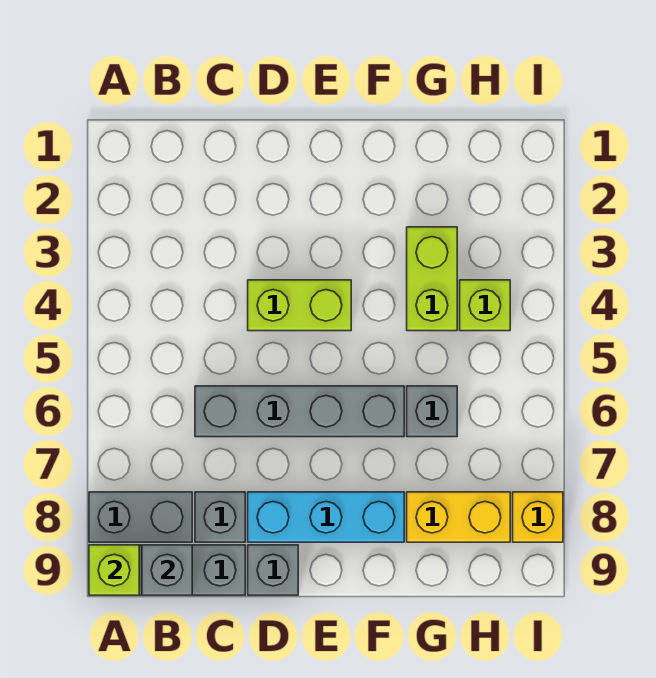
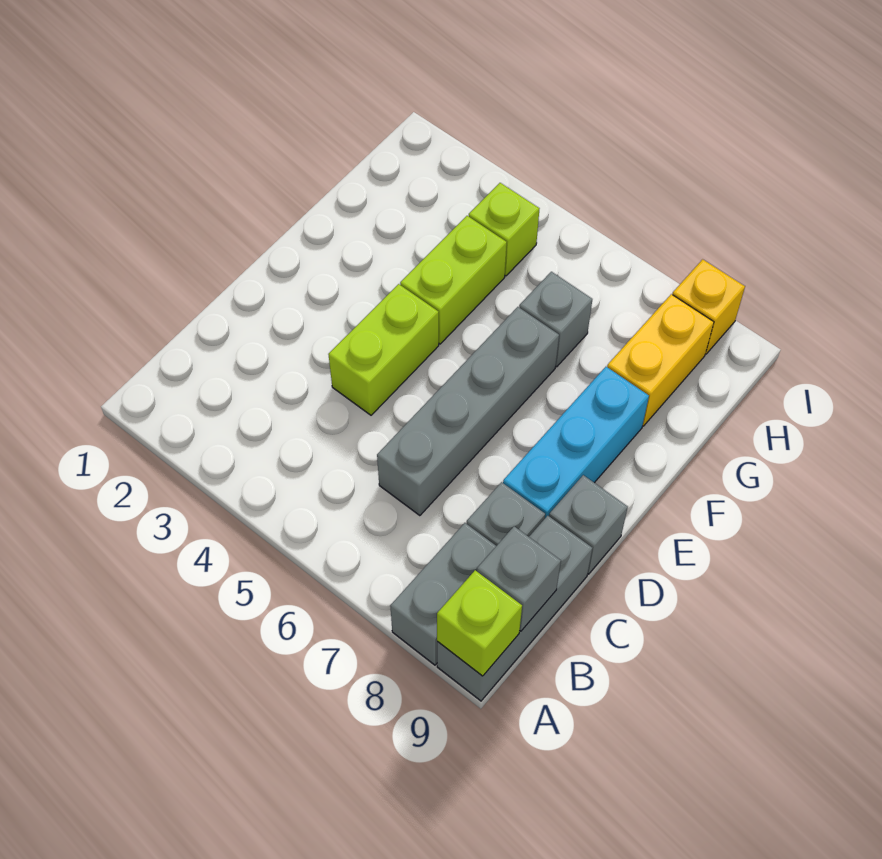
lime 1x2 brick [407,227,457,331] -> lime 1x2 brick turned to [400,216,507,344]

